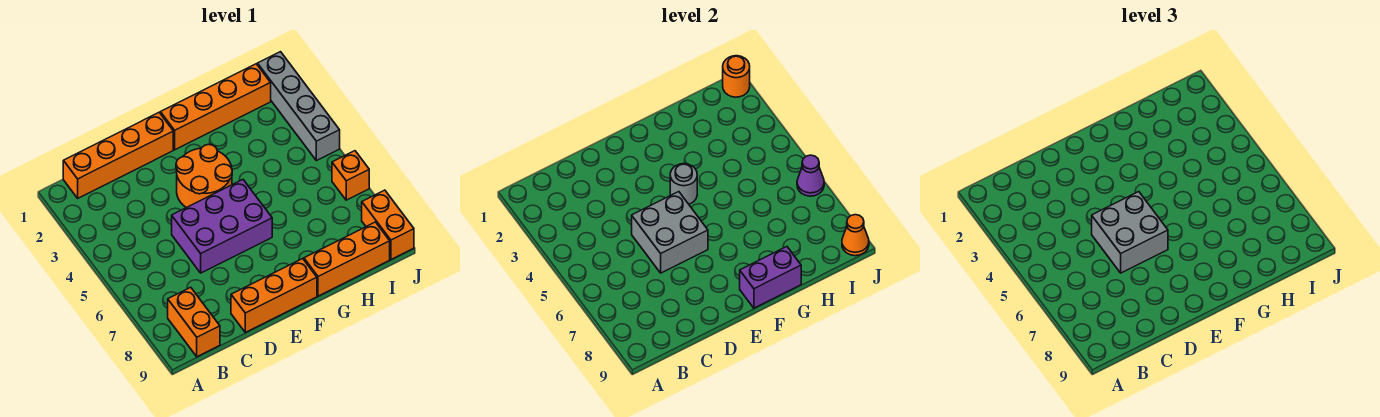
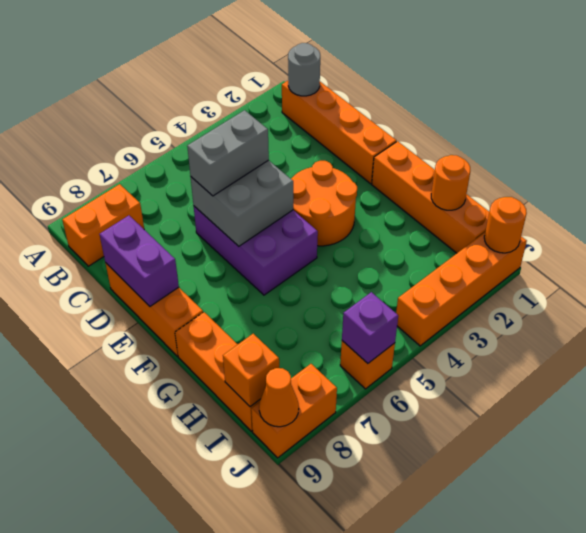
grey 2x2 brick [1092,192,1168,273] -> grey 1x2 brick [187,110,269,196]
grey 1x1 round brick [670,164,697,204] -> grey 1x1 round brick moved to [288,43,320,96]
purple 1x2 brick [740,247,801,308] -> purple 1x2 brick moved to [100,216,179,306]
none -> orange 1x1 round brick [431,155,470,210]
none -> orange 1x1 brick [223,334,279,407]
grey 1x4 brick [258,52,340,161] -> orange 1x4 brick [396,233,527,346]
purple 1x1 cone [797,155,824,196] -> purple 1x1 brick [342,292,398,363]

